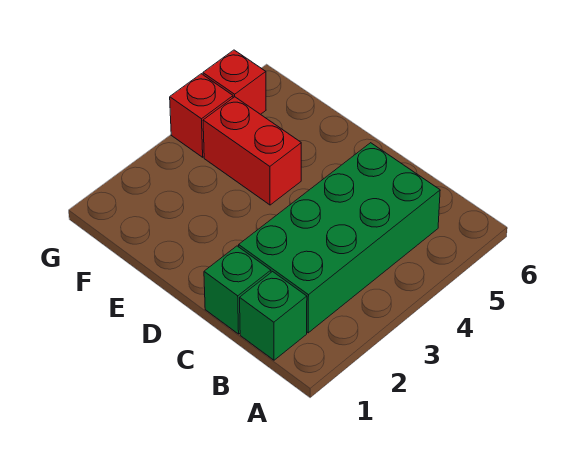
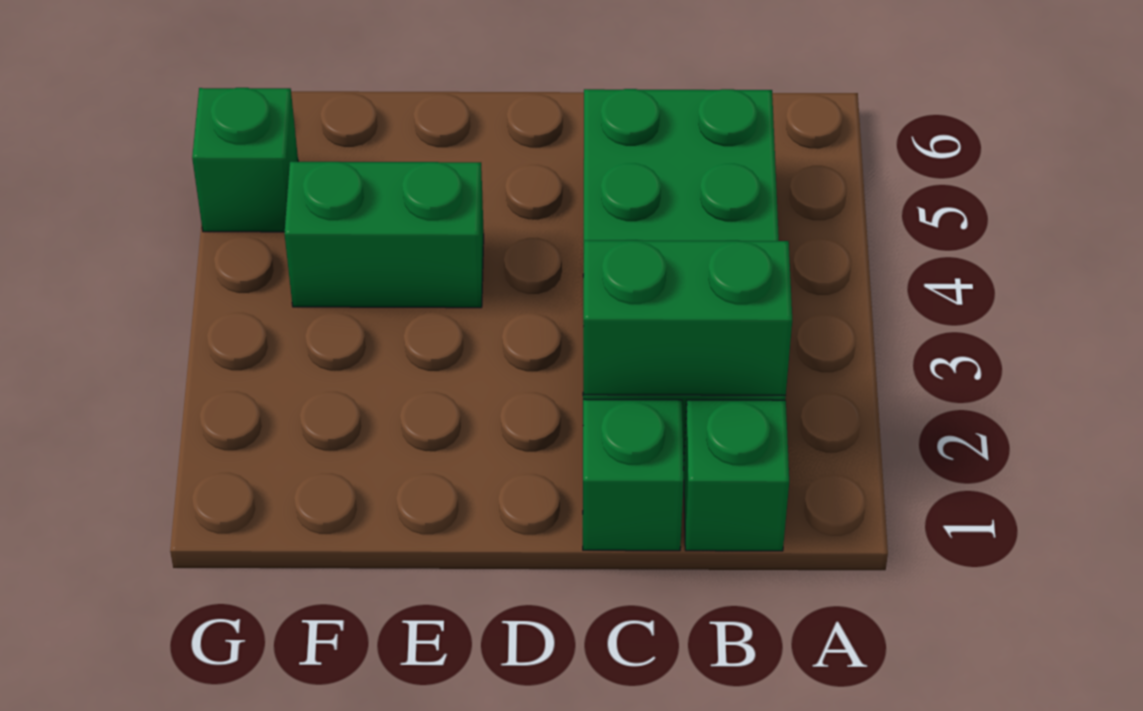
none -> green 1x2 brick [583,240,792,395]
red 1x2 brick [203,97,301,205] -> green 1x2 brick [284,162,484,308]
red 1x1 brick [170,74,233,157] -> none
red 1x1 brick [203,50,266,114] -> green 1x1 brick [192,88,298,232]

